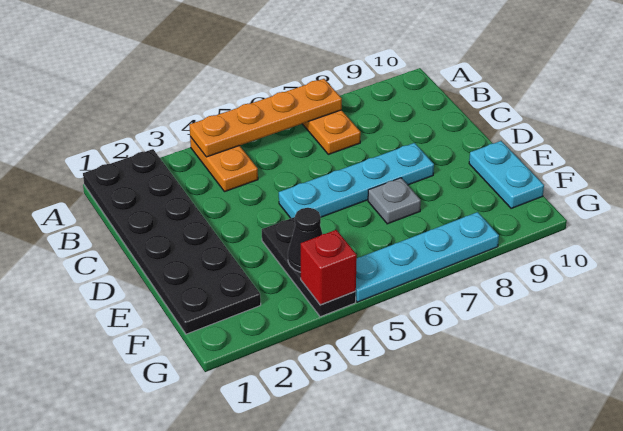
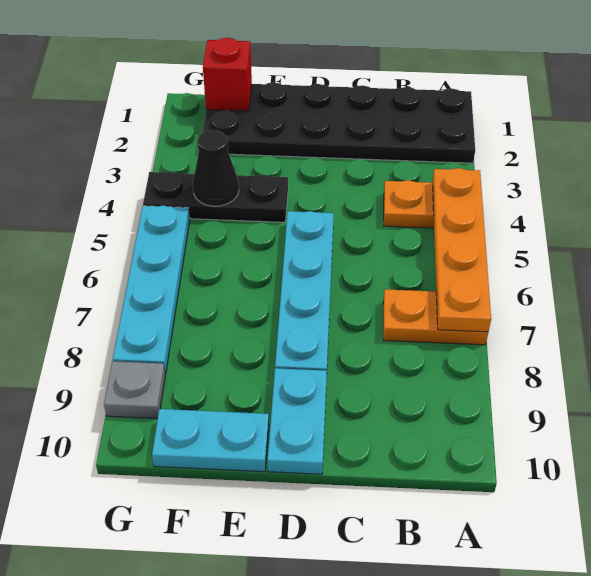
none -> cyan 1x2 plate [268,368,327,474]
grey 1x1 plate [368,178,421,224] -> grey 1x1 plate moved to [104,361,165,419]
red 1x1 brick [301,230,357,305] -> red 1x1 brick moved to [203,38,252,111]

